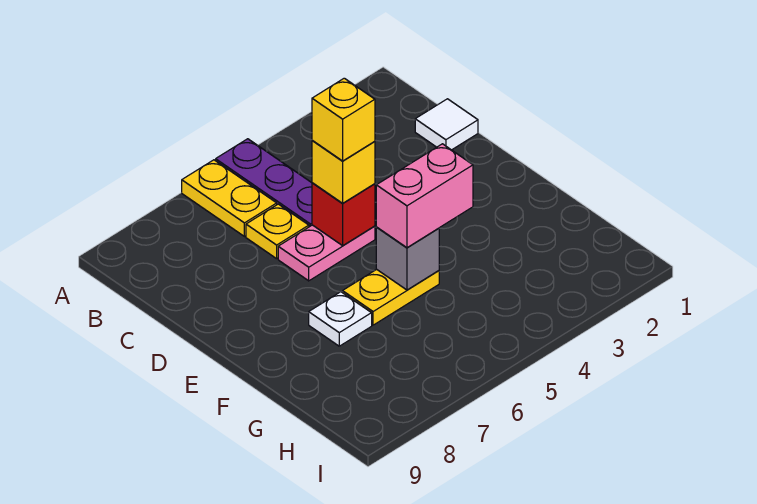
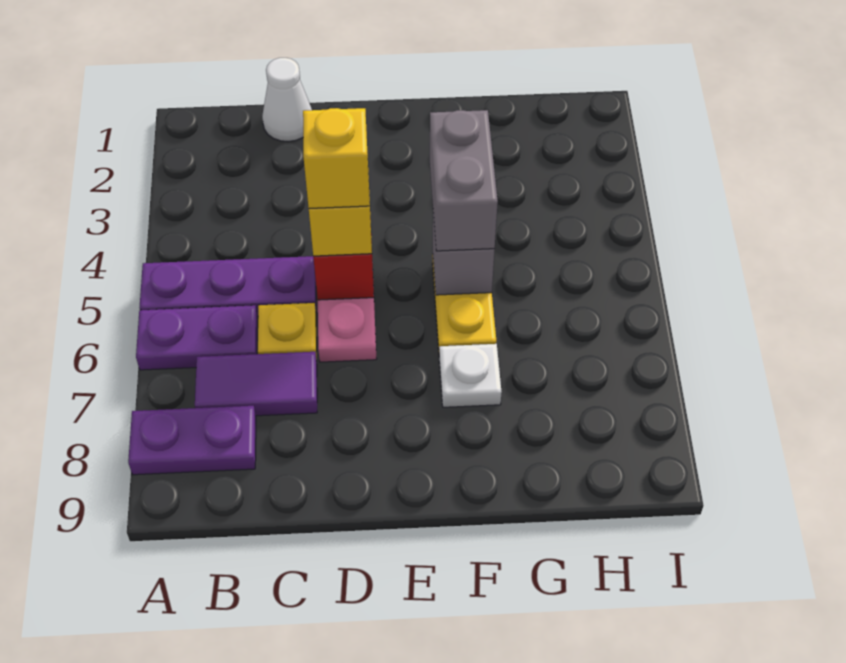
yellow 1x2 plate [182,160,277,237] -> purple 1x2 plate [136,305,258,370]
none -> purple 1x2 plate [128,406,256,475]
none -> purple 1x2 tile [195,352,317,416]
white 1x1 tile [415,99,478,150] -> white 1x1 cone [262,58,312,142]
pink 1x2 brick [376,144,473,248] -> grey 1x2 brick [430,110,498,251]

